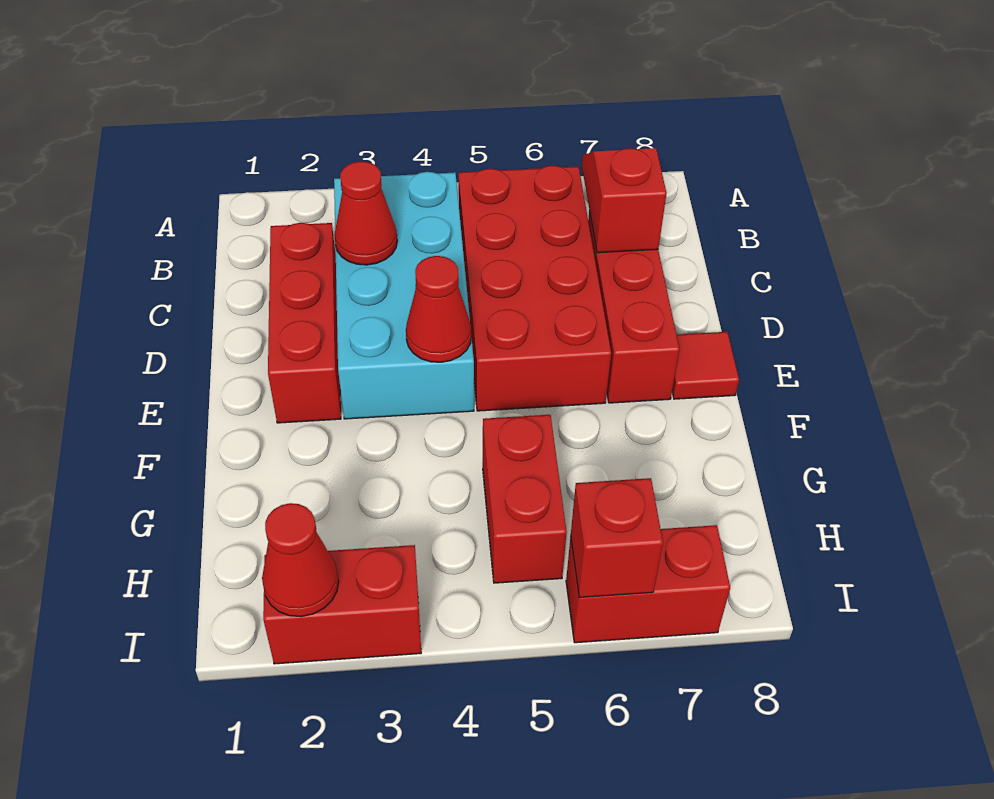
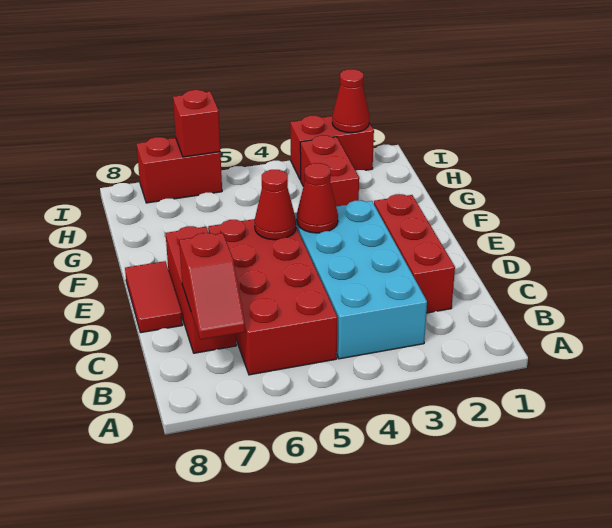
red 1x1 cone [334,161,397,265] -> red 1x1 cone moved to [255,170,296,240]
red 1x1 tile [672,332,739,399] -> red 1x2 tile [125,261,182,333]
red 1x2 brick [483,415,567,583] -> red 1x2 brick moved to [300,135,359,206]

